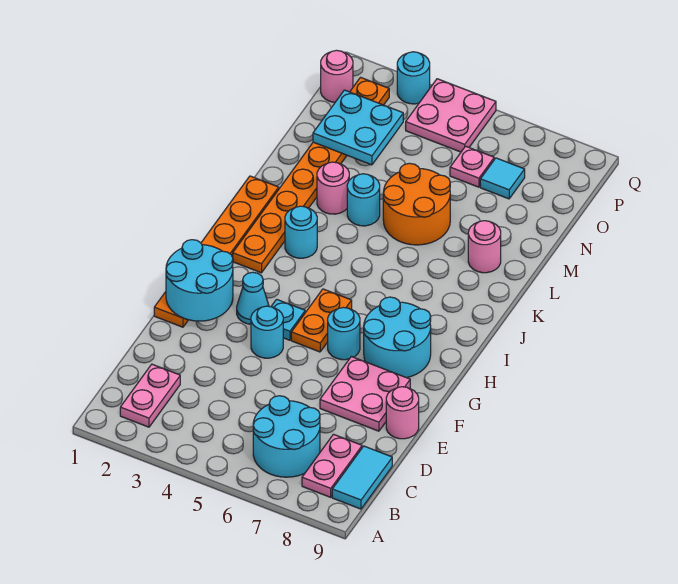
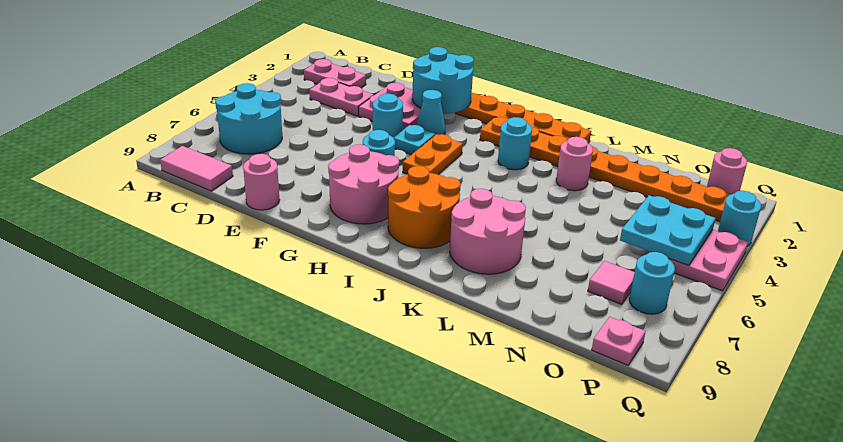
pink 1x2 plate [302,434,362,497] -> pink 1x2 plate moved to [310,78,373,116]
cyan 1x2 tile [332,446,392,509] -> pink 1x2 tile [160,146,233,191]
pink 2x2 plate [320,356,410,431] -> pink 2x2 plate moved to [359,83,421,130]
orange 1x2 plate [291,289,352,352] -> orange 1x2 plate turned to [403,134,463,175]
cyan 2x2 round brick [364,297,431,378] -> pink 2x2 round brick [328,144,399,224]
cyan 1x1 round brick [347,174,380,226] -> cyan 1x1 round brick moved to [629,252,675,314]
orange 2x2 round brick [383,163,450,245] -> orange 2x2 round brick moved to [388,166,461,248]
pink 1x1 round brick [468,221,501,273] -> pink 2x2 round brick [450,189,526,274]
cyan 2x2 plate [313,90,403,165] -> cyan 2x2 plate moved to [620,195,716,266]
pink 1x1 plate [450,146,494,187] -> pink 1x1 plate moved to [592,317,646,365]
cyan 1x1 tile [480,158,525,199] -> pink 1x1 tile [588,261,635,305]

